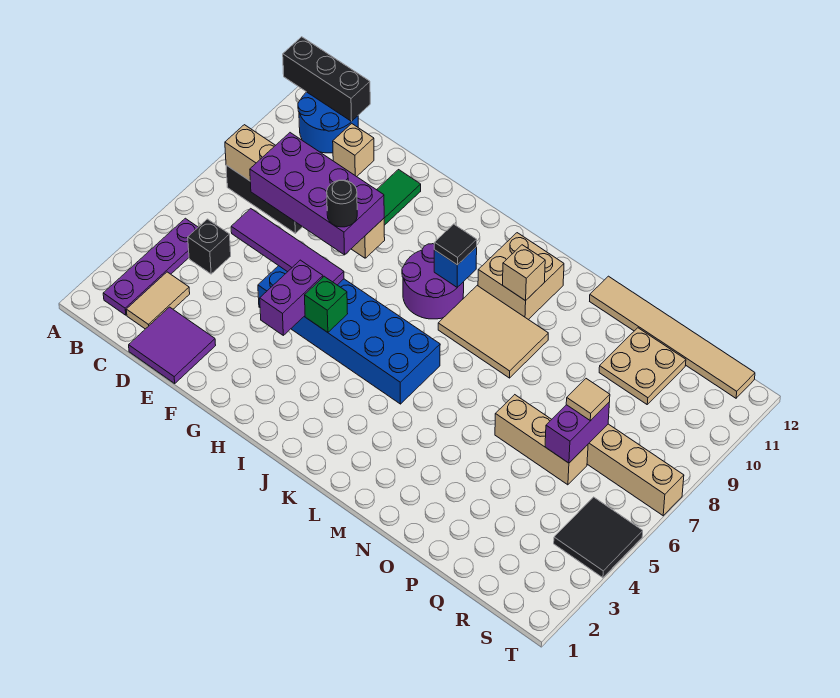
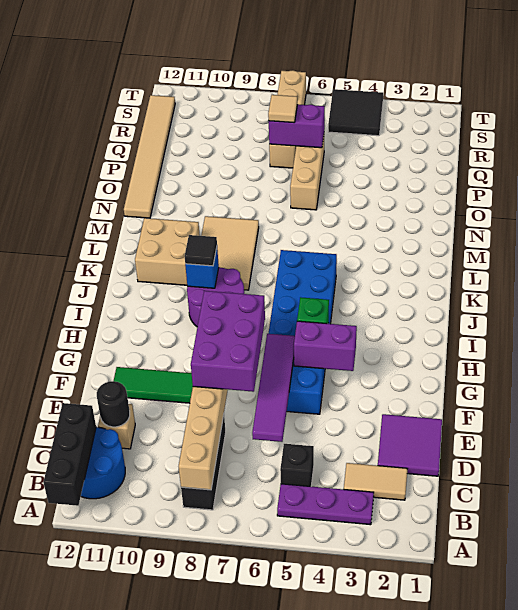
purple 1x4 plate [103,218,198,315] -> purple 1x3 plate [277,484,374,525]
purple 2x4 brick [250,133,384,255] -> purple 2x3 brick [191,291,265,392]
black 1x1 round brick [327,180,357,227] -> black 1x1 round brick moved to [97,381,130,427]
tan 1x1 brick [503,245,545,301] -> none
tan 2x2 plate [599,328,686,404] -> none

